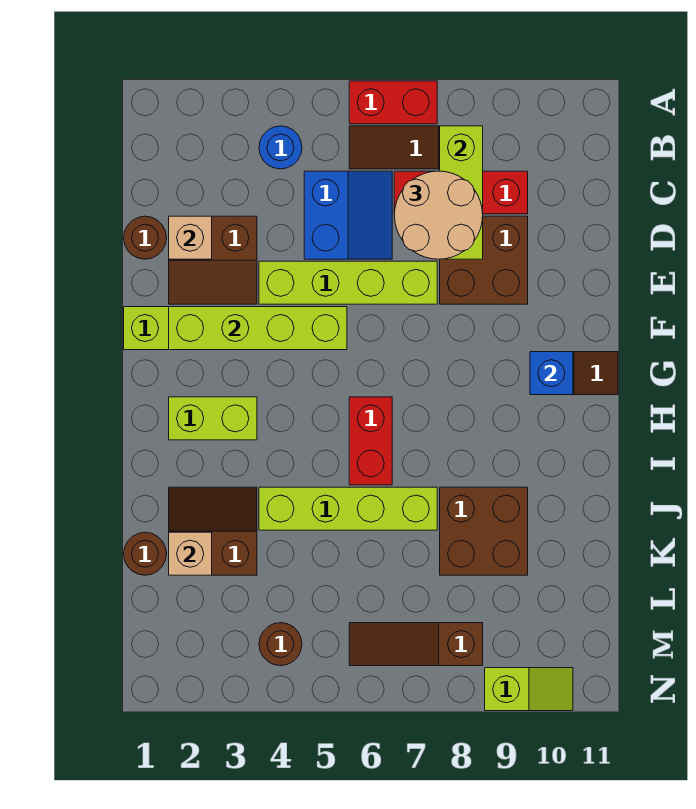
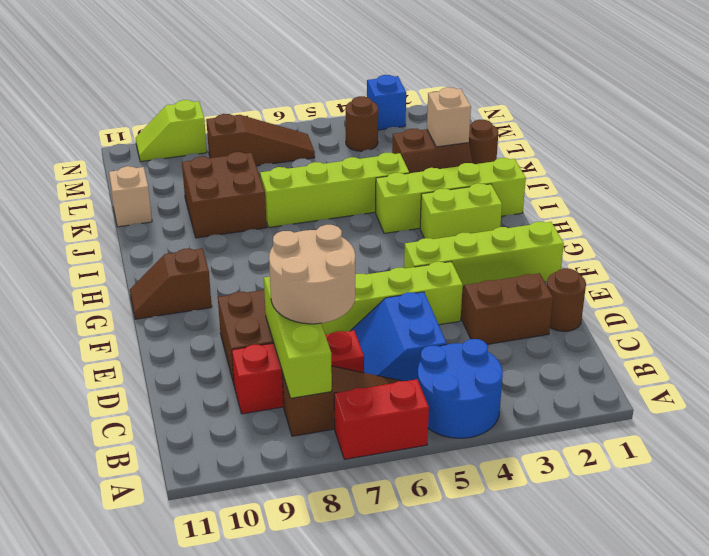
blue 1x1 round brick [259,126,302,169] -> blue 2x2 round brick [417,339,503,438]
tan 1x1 brick [169,216,212,259] -> tan 1x1 brick moved to [109,166,152,227]
lime 1x4 brick [169,307,347,350] -> lime 1x4 brick moved to [375,158,526,233]
blue 1x1 brick [530,352,573,395] -> blue 1x1 brick moved to [367,75,406,130]
red 1x2 brick [349,397,392,485] -> none

